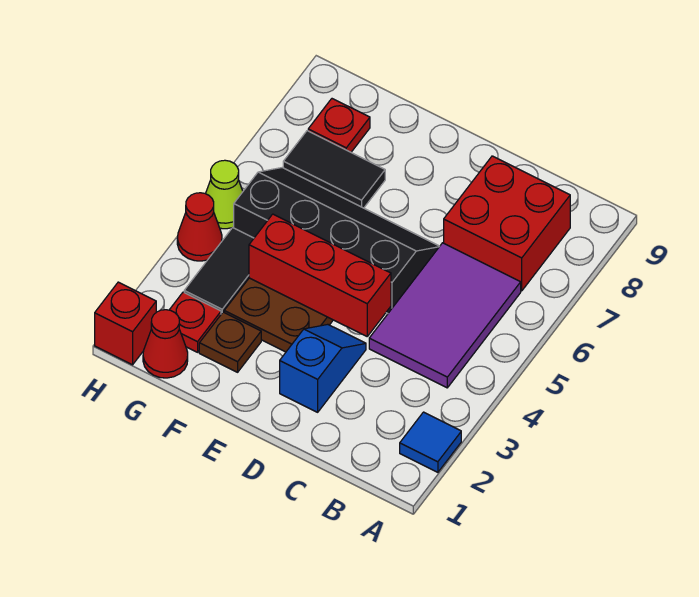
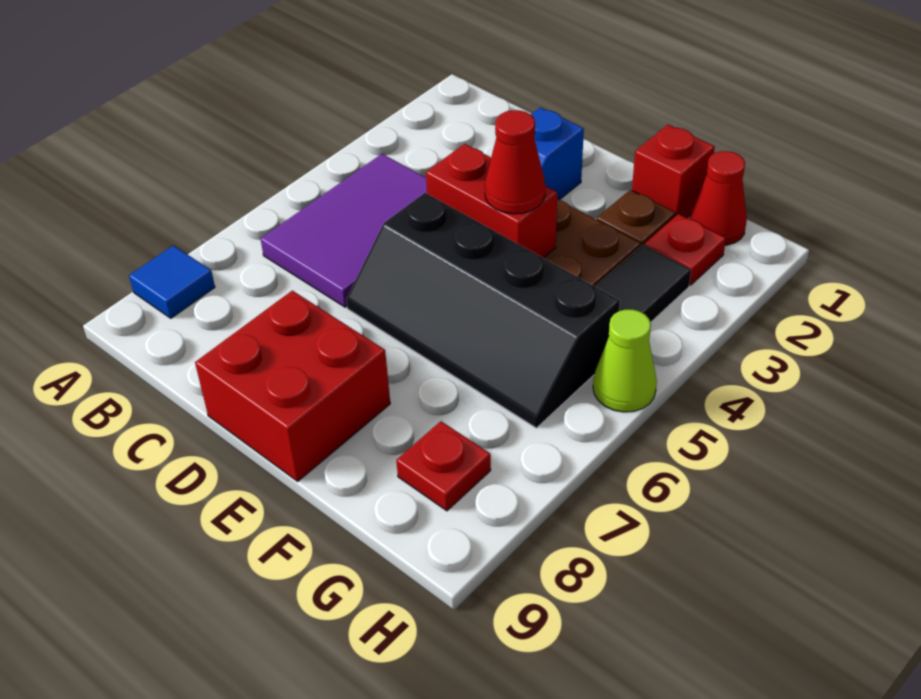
blue 1x1 tile [400,412,461,472] -> blue 1x1 tile moved to [129,246,215,318]
red 2x2 brick [444,156,570,291] -> red 2x2 brick moved to [195,291,390,481]
red 1x3 brick [249,214,391,336] -> red 1x2 brick [426,144,557,258]
black 1x2 tile [283,131,385,208] -> none
red 1x1 brick [95,282,156,365] -> red 1x1 brick moved to [632,125,715,218]
red 1x1 cone [177,193,222,261] -> red 1x1 cone moved to [485,110,545,214]

